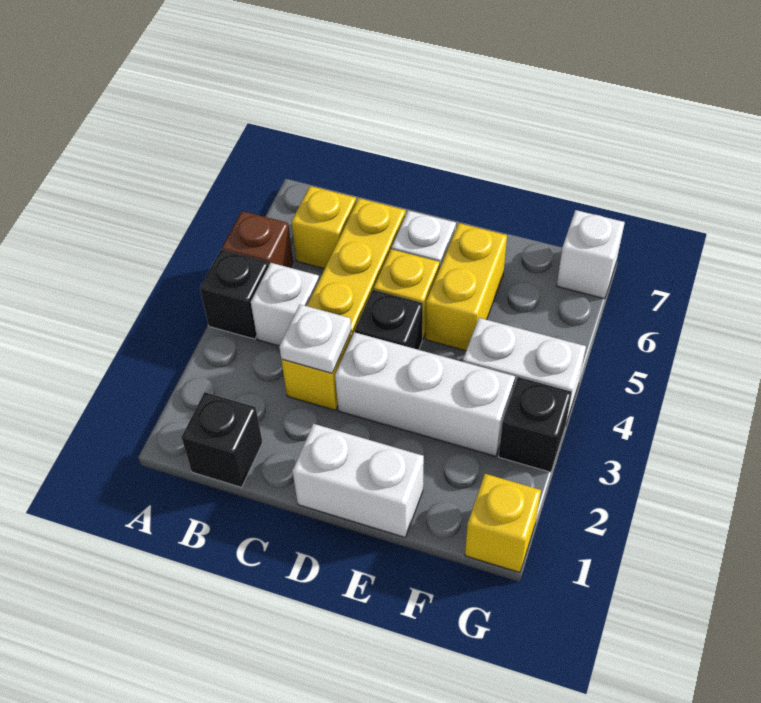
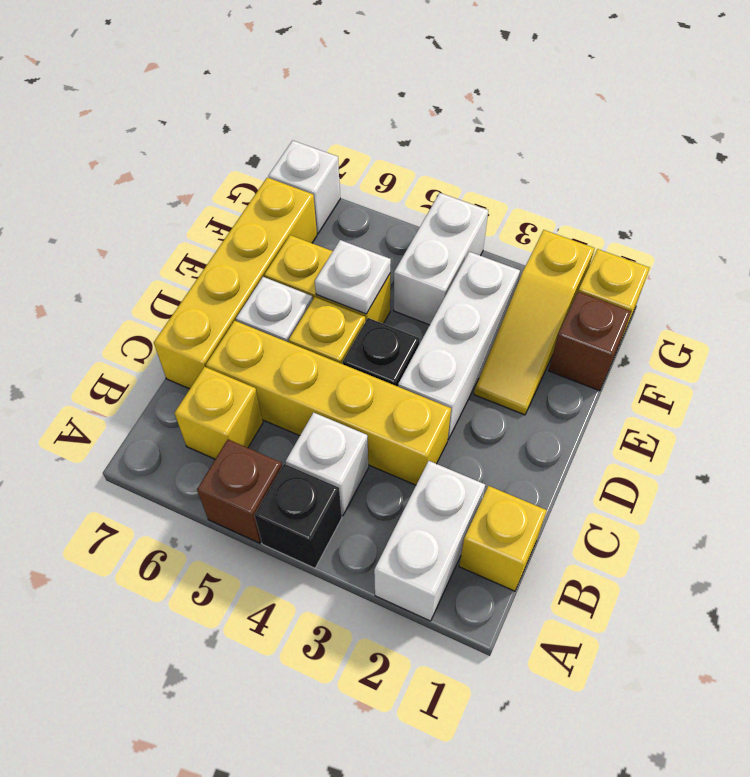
black 1x1 brick [182,392,263,487] -> yellow 1x1 brick [459,486,547,591]
white 1x1 plate [279,305,351,373] -> white 1x1 plate moved to [315,240,391,314]
none -> yellow 1x4 brick [154,178,317,389]
white 1x2 brick [293,424,424,537] -> white 1x2 brick moved to [374,461,485,621]
none -> yellow 1x3 slope [474,230,595,415]
none -> brown 1x1 brick [549,292,631,391]
black 1x1 brick [499,377,572,472] -> none

